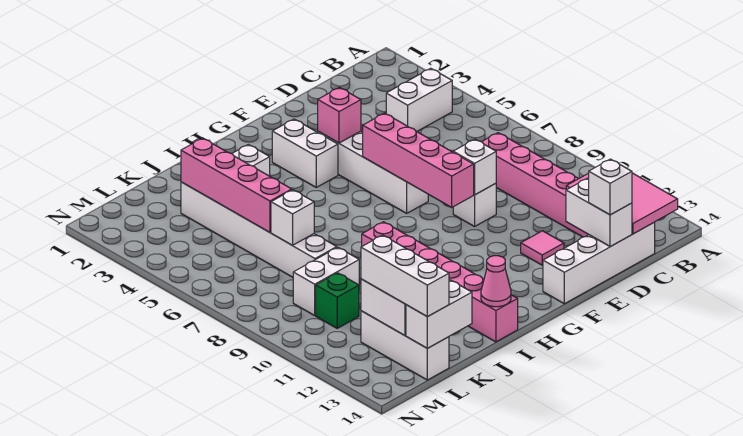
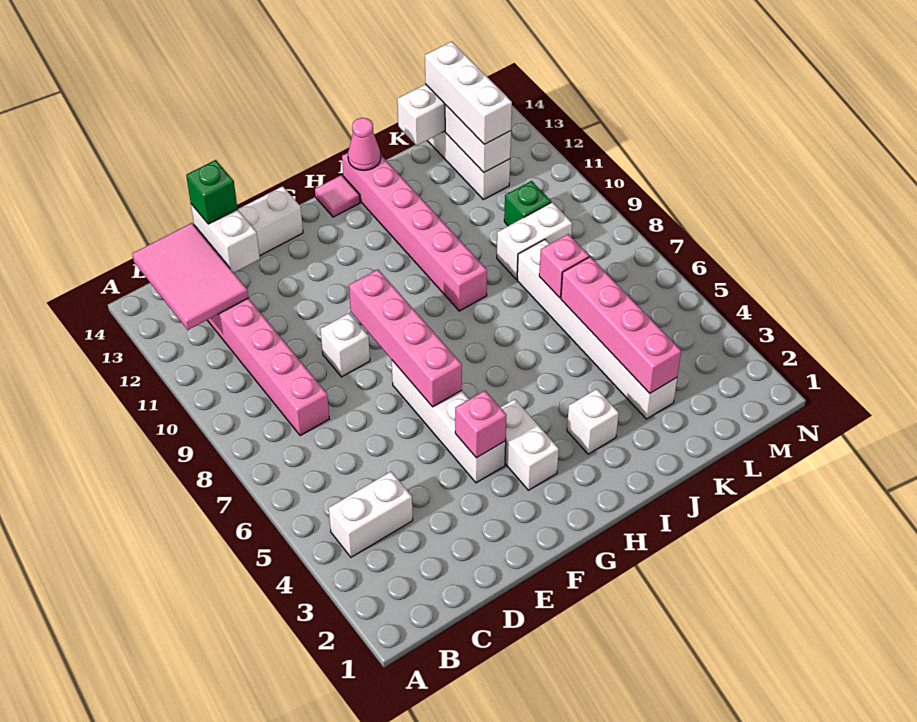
white 1x1 brick [589,159,632,215] -> green 1x1 brick [186,160,237,224]
white 1x1 brick [453,139,496,195] -> none
pink 1x1 tile [521,231,564,265] -> pink 1x1 tile moved to [315,175,360,217]
white 1x1 brick [271,190,314,245] -> pink 1x1 brick [539,234,589,298]

